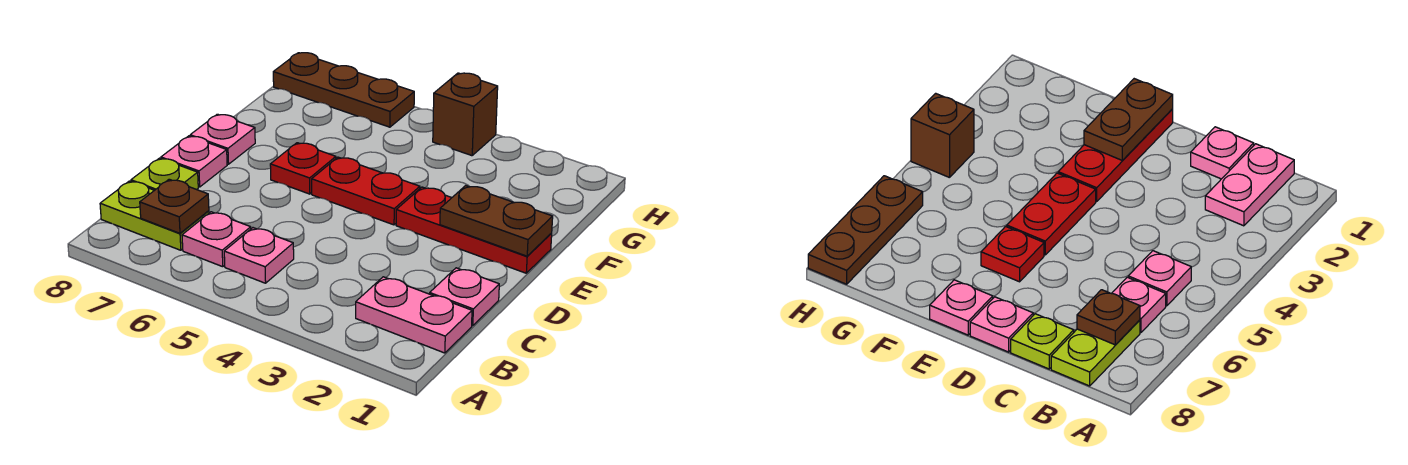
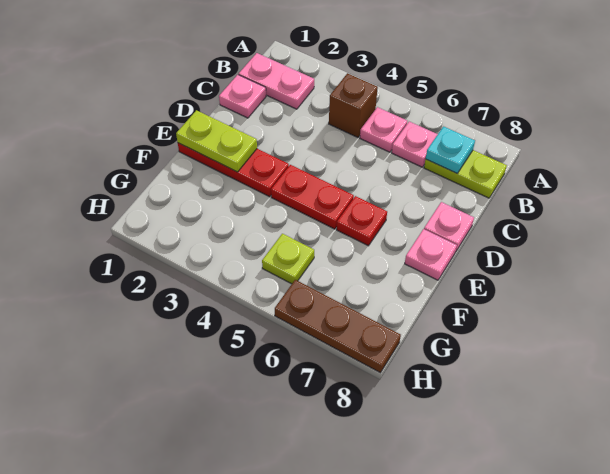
brown 1x1 plate [140,179,209,233] -> cyan 1x1 plate [426,127,475,173]
lime 1x1 plate [131,158,198,190] -> lime 1x1 plate moved to [262,234,314,284]
brown 1x2 plate [440,186,553,256] -> lime 1x2 plate [176,110,257,172]
brown 1x1 brick [433,73,498,156] -> brown 1x1 brick moved to [329,73,378,137]

